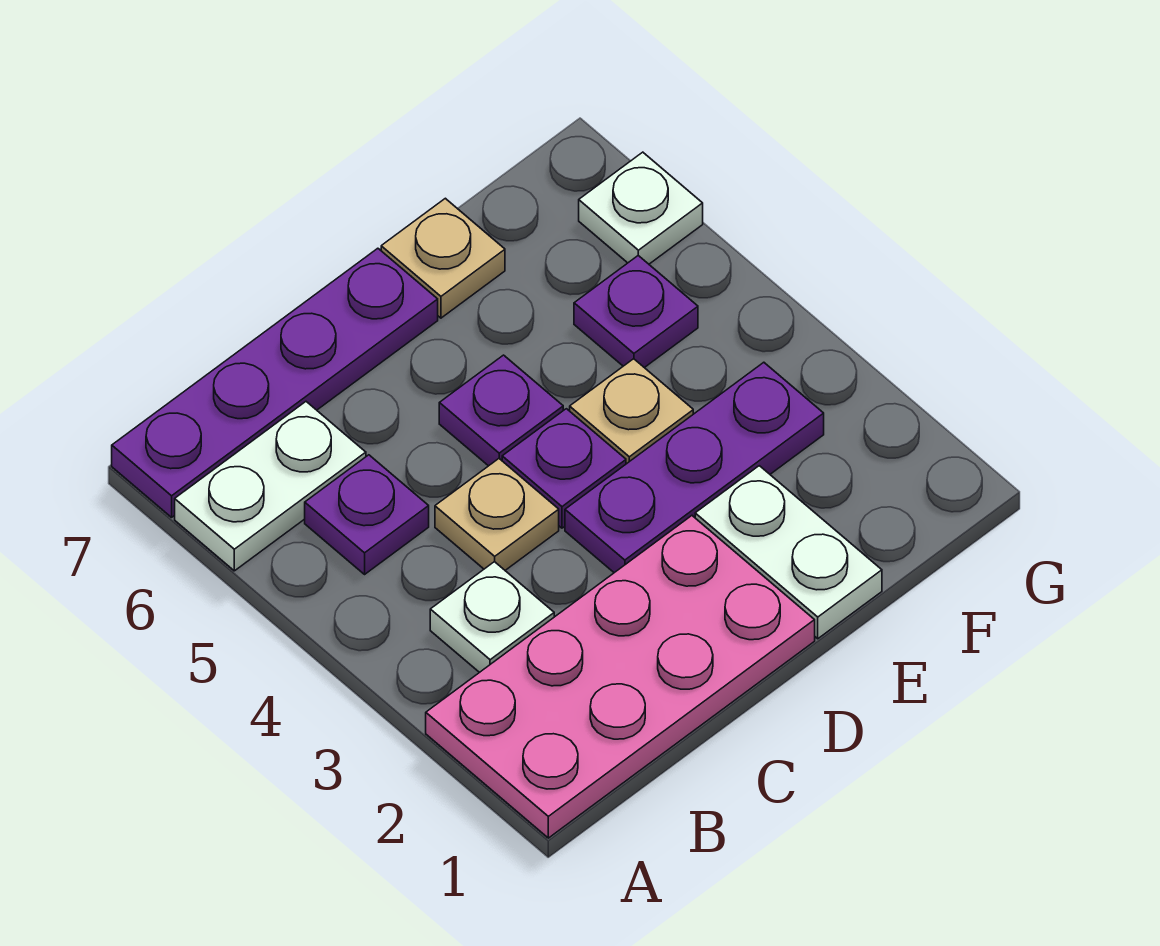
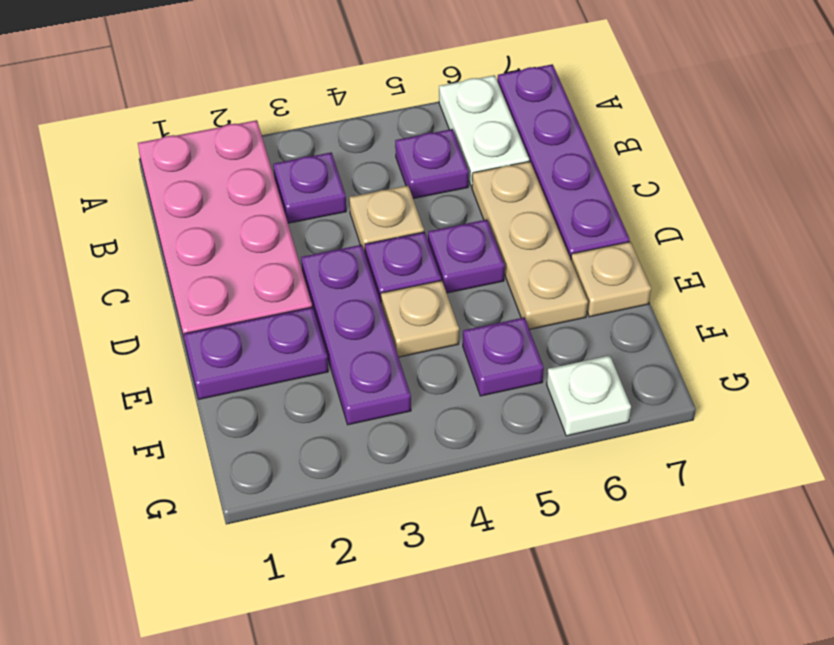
white 1x1 plate [430,562,554,673] -> purple 1x1 plate [273,152,346,223]
none -> tan 1x3 plate [472,161,588,329]
white 1x2 plate [695,466,882,639] -> purple 1x2 plate [184,307,328,399]

